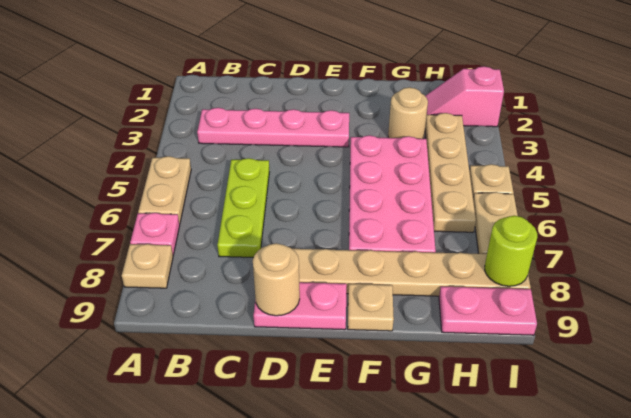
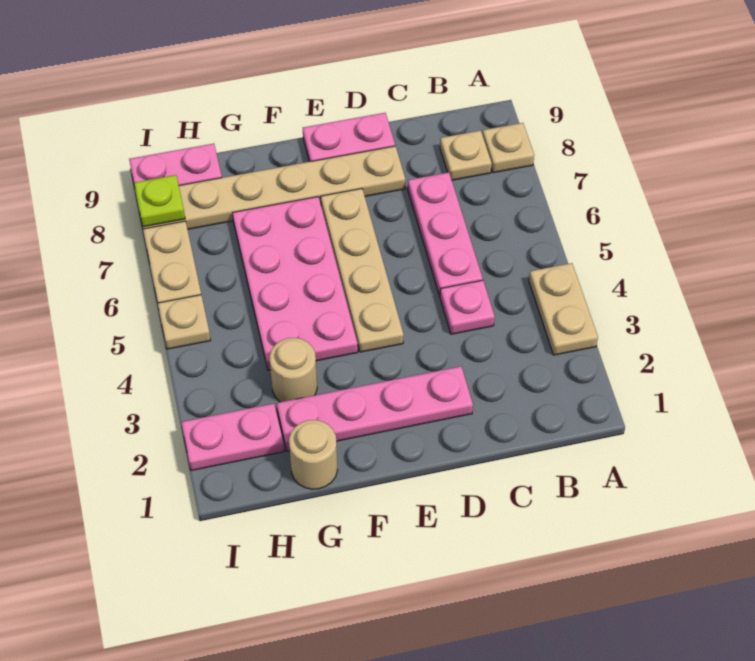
tan 1x2 plate [138,156,191,224] -> tan 1x2 plate moved to [529,263,598,355]
pink 1x1 plate [130,213,180,255] -> pink 1x1 plate moved to [440,280,495,334]
pink 1x4 plate [197,108,349,147] -> pink 1x4 plate moved to [277,366,473,451]
lime 1x3 plate [217,158,269,257] -> pink 1x3 plate [408,172,483,296]
tan 1x1 round brick [253,243,300,316] -> tan 1x1 round brick moved to [289,420,338,489]
tan 1x1 plate [348,284,394,331] -> tan 1x1 plate moved to [440,131,492,180]
pink 1x2 slope [425,66,504,127] -> pink 1x2 plate [181,404,284,471]
tan 1x4 plate [425,113,476,232] -> tan 1x4 plate moved to [321,189,404,352]
lime 1x1 round brick [485,216,537,286] -> lime 1x1 plate [134,175,185,227]

